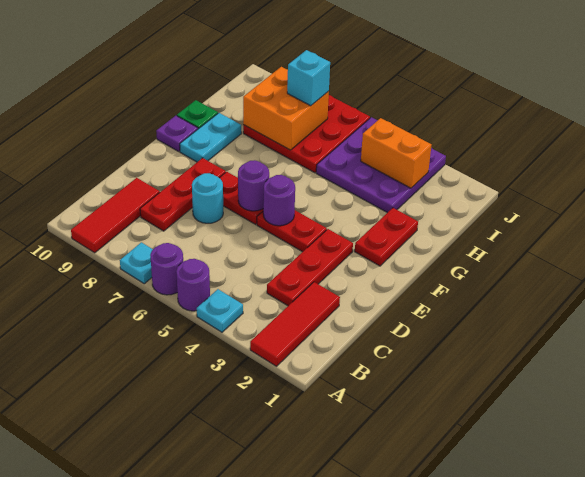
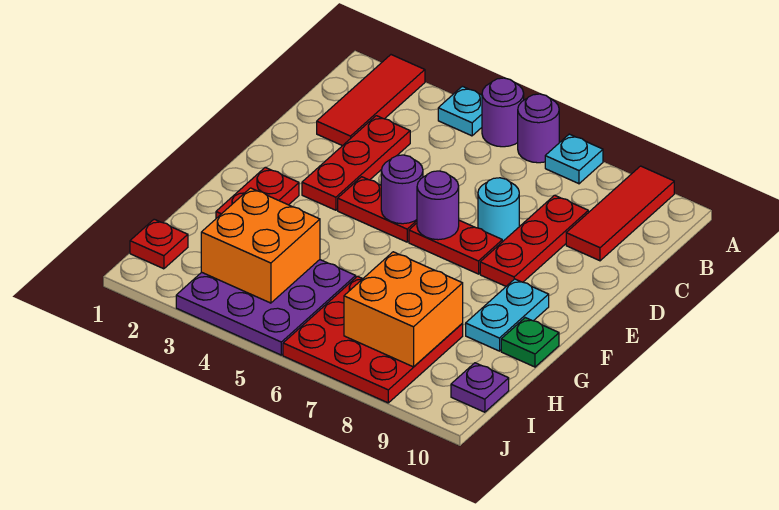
purple 1x1 plate [156,116,198,152] -> purple 1x1 plate moved to [451,363,509,412]
none -> red 1x1 plate [130,219,188,269]
orange 1x2 brick [361,118,431,188] -> orange 2x2 brick [201,188,320,303]
cyan 1x1 brick [287,50,330,106] -> none

